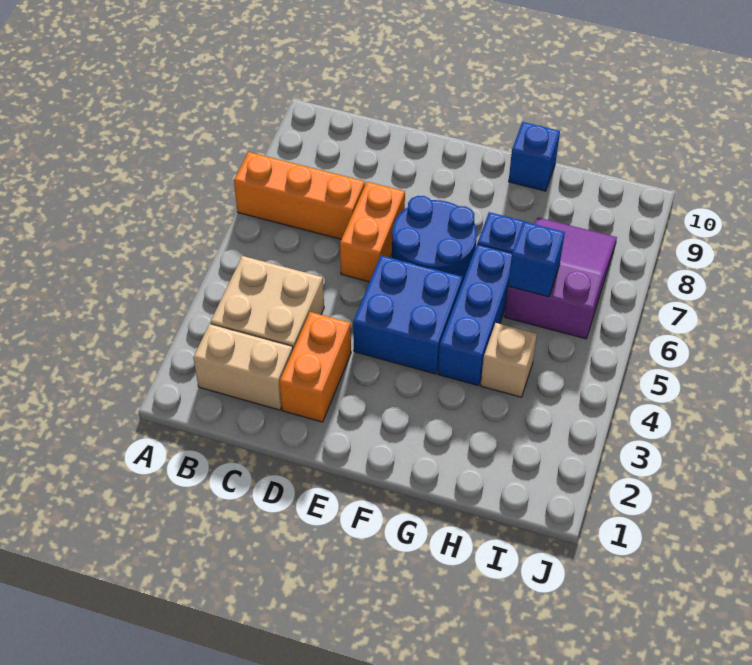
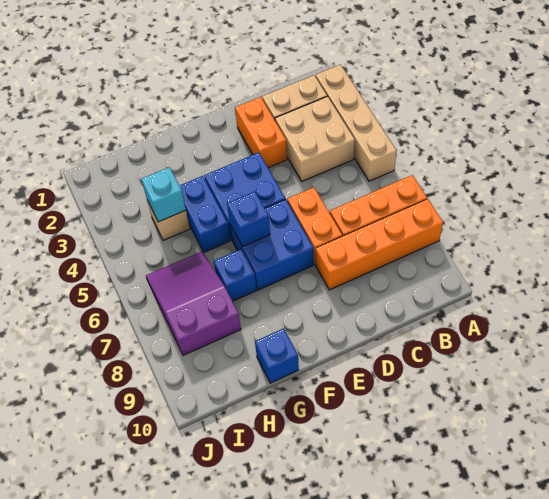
none -> tan 1x4 brick [316,65,397,181]
none -> orange 1x4 brick [316,199,443,290]
blue 2x2 round brick [392,196,477,283] -> blue 2x2 brick [230,199,314,290]
blue 1x3 brick [438,244,512,385] -> blue 1x2 brick [179,176,230,252]
none -> cyan 1x1 brick [141,167,186,222]
purple 2x3 slope [504,218,617,339] -> purple 2x3 slope turned to [146,251,241,355]
blue 1x1 brick [508,222,565,297] -> blue 1x1 brick moved to [227,192,270,247]

